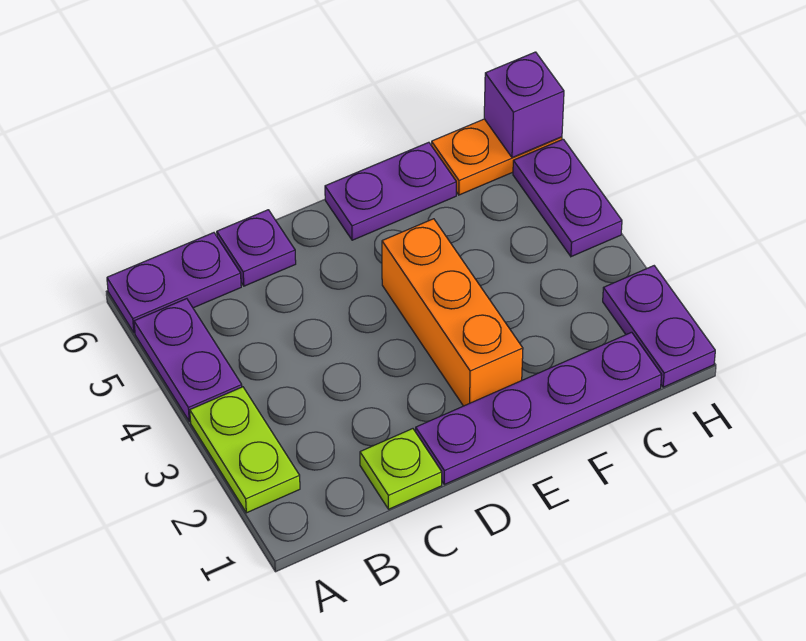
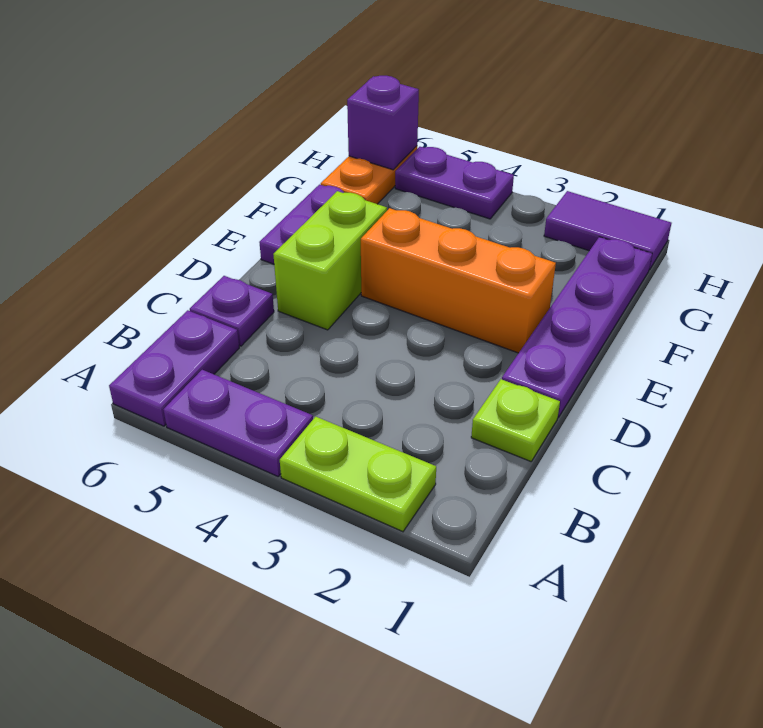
none -> lime 1x2 brick [273,191,387,330]
purple 1x2 plate [603,266,715,387] -> purple 1x2 tile [544,191,671,270]

